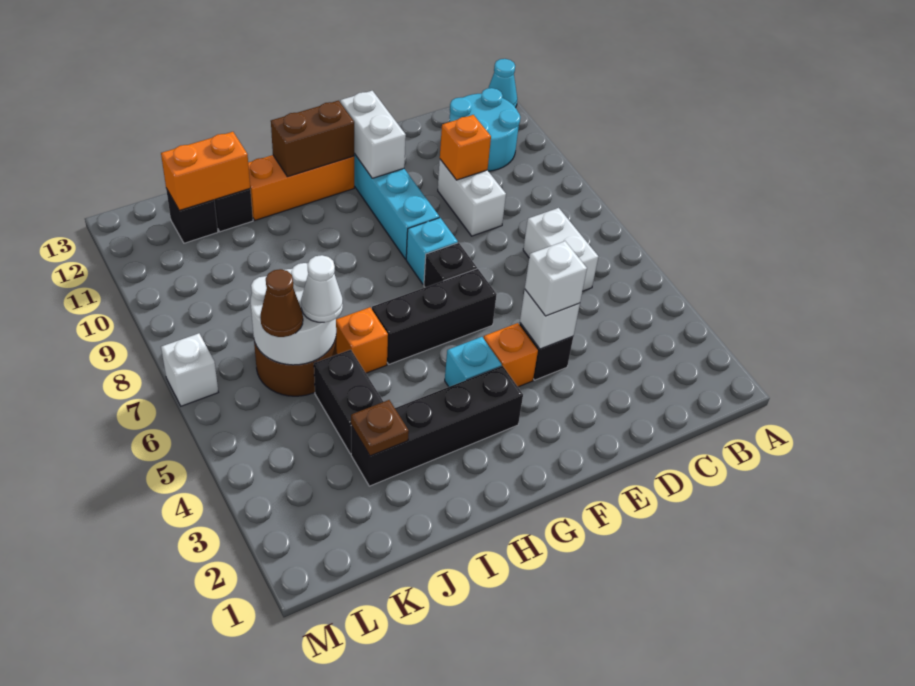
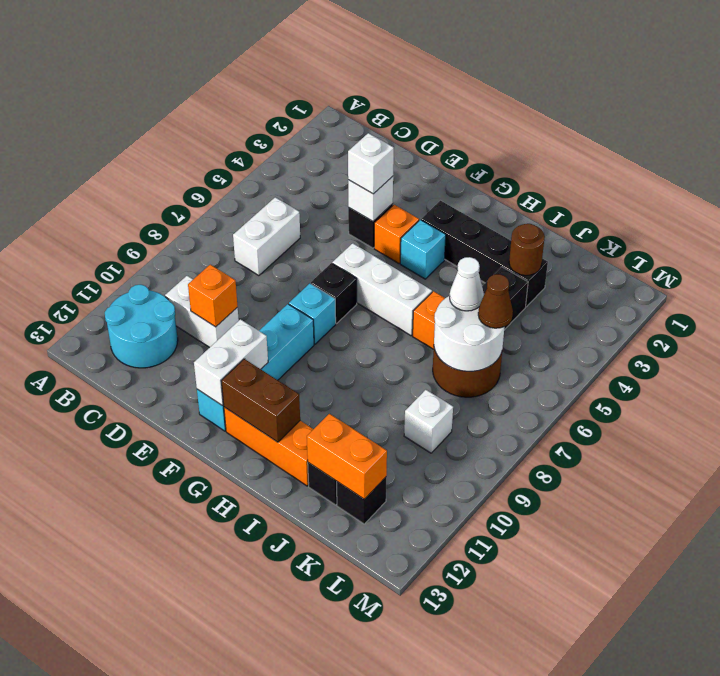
cyan 1x1 cone [489,59,517,108] -> none
white 1x2 brick [438,159,506,236] -> white 1x2 brick turned to [165,276,239,348]
black 1x3 brick [372,269,497,364] -> white 1x3 brick [332,243,432,336]
brown 1x1 plate [351,400,409,456] -> brown 1x1 round brick [509,224,545,276]
white 1x1 brick [161,333,218,406] -> white 1x1 brick moved to [404,390,453,453]

